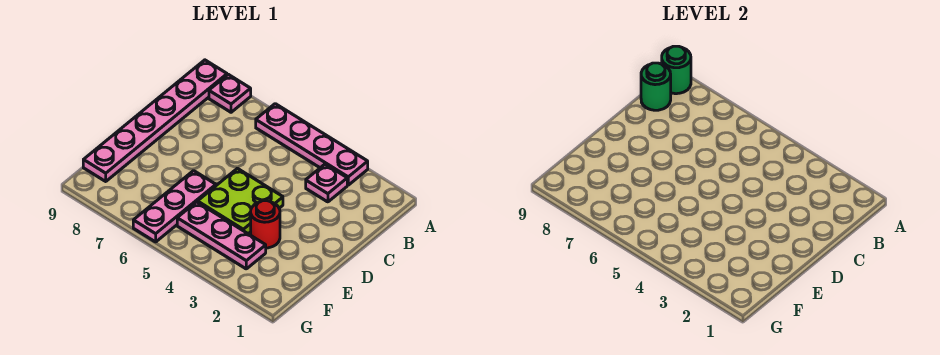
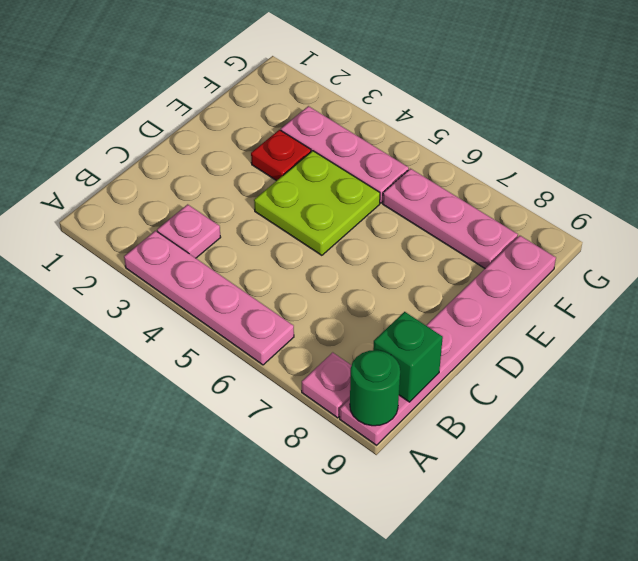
green 1x1 round brick [641,63,671,110] -> green 1x1 brick [373,312,443,402]
red 1x1 round brick [251,201,280,248] -> red 1x1 plate [251,130,311,181]
pink 1x3 plate [133,171,216,242] -> pink 1x3 plate turned to [383,169,518,268]

